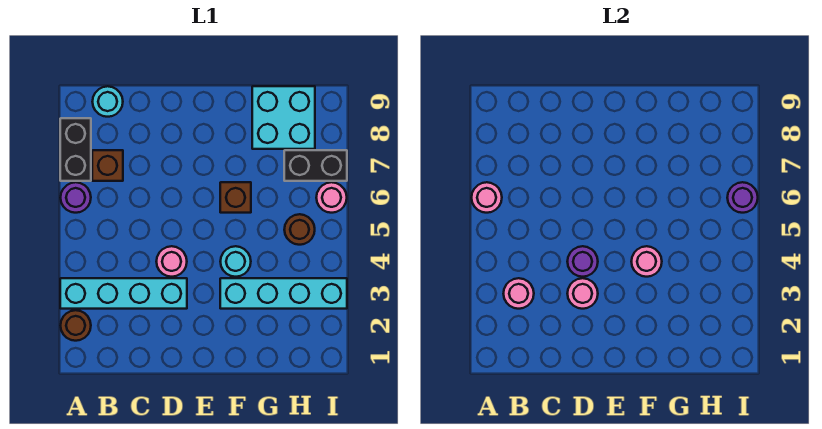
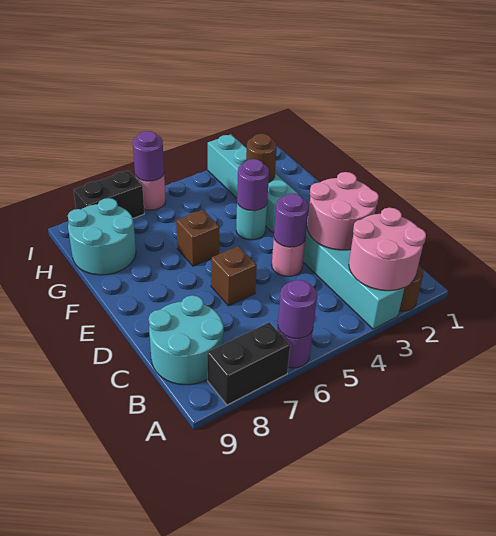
pink 1x1 round brick [471,182,502,213] -> purple 1x1 round brick [278,280,317,339]
pink 1x1 round brick [503,278,534,309] -> pink 2x2 round brick [349,208,426,291]
brown 1x1 brick [92,150,123,181] -> brown 1x1 brick moved to [211,246,257,306]
cyan 1x1 round brick [92,86,123,117] -> cyan 2x2 round brick [149,295,224,385]
pink 1x1 round brick [567,278,598,309] -> pink 2x2 round brick [307,172,379,250]
pink 1x1 round brick [631,246,662,277] -> purple 1x1 round brick [237,159,269,211]
cyan 2x2 brick [252,86,315,149] -> cyan 2x2 round brick [68,198,136,275]
brown 1x1 round brick [284,214,315,245] -> brown 1x1 round brick moved to [246,134,277,182]
black 1x2 brick [284,150,347,181] -> black 1x2 brick turned to [73,170,144,218]

